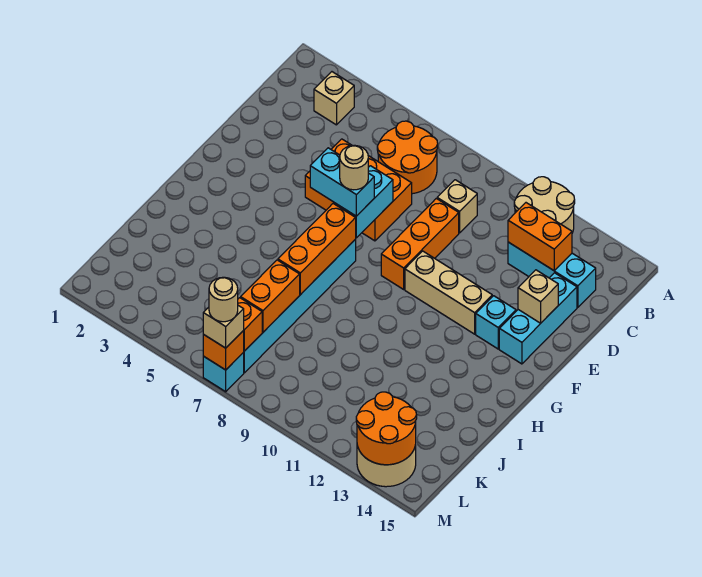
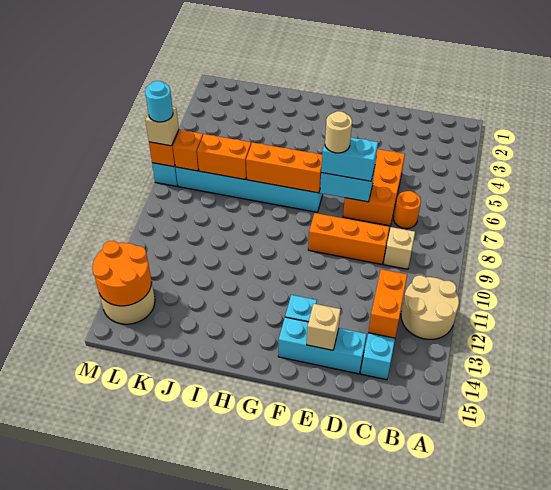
tan 1x1 brick [314,72,354,125] -> none
orange 2x2 round brick [377,121,438,194] -> orange 1x1 round brick [394,191,421,229]
cyan 1x2 brick [310,148,374,216] -> cyan 1x2 brick turned to [321,137,378,181]
tan 1x3 brick [405,251,492,334] -> none
tan 1x1 round brick [209,277,238,322] -> cyan 1x1 round brick [145,81,173,122]

